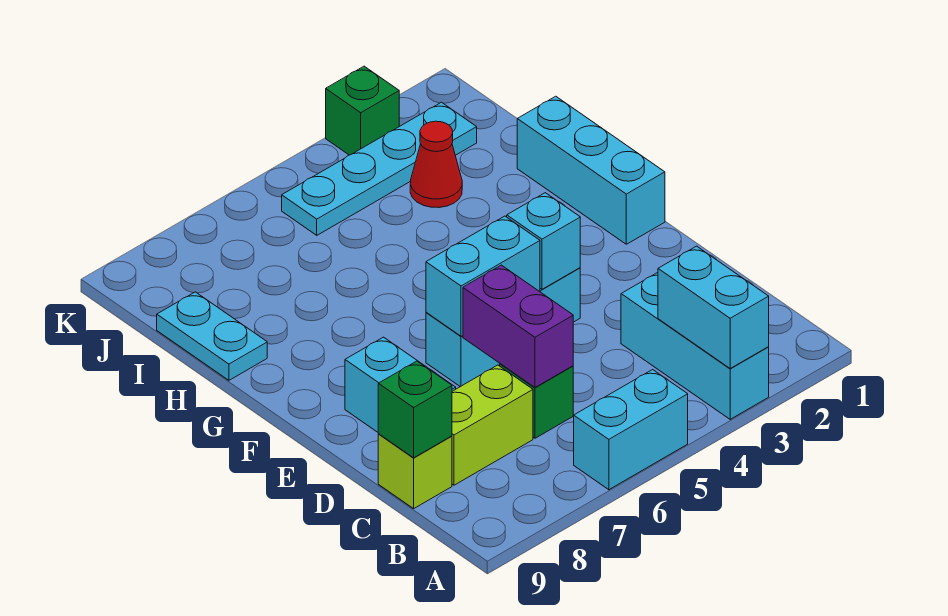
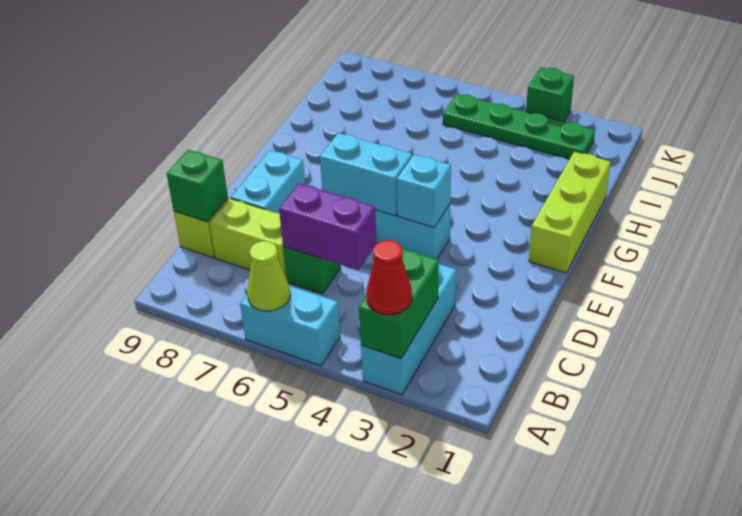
cyan 1x2 brick [658,246,769,368] -> green 1x2 brick [359,249,439,359]
none -> lime 1x1 cone [247,241,290,311]
purple 1x2 brick [463,265,573,387] -> purple 1x2 brick turned to [279,183,377,270]
cyan 1x3 brick [517,96,665,244] -> lime 1x3 brick [529,152,611,273]
cyan 1x2 plate [157,292,267,380] -> none
red 1x1 cone [410,121,462,208] -> red 1x1 cone moved to [366,240,412,315]
cyan 1x4 plate [282,102,477,235] -> green 1x4 plate [443,94,595,159]

